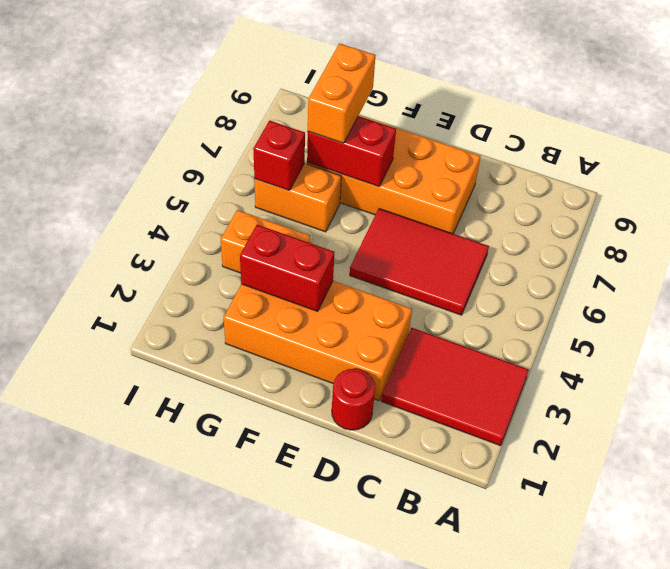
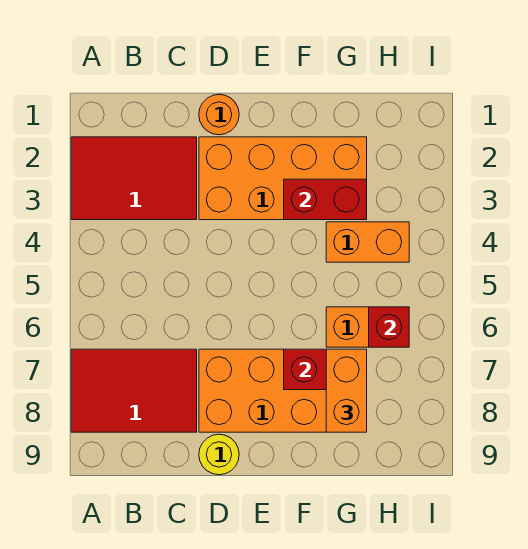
red 2x3 tile [350,209,489,315] -> red 2x3 tile moved to [71,349,197,432]
red 1x1 round brick [332,369,375,430] -> orange 1x1 round brick [199,94,239,135]
none -> yellow 1x1 round brick [199,434,239,475]

